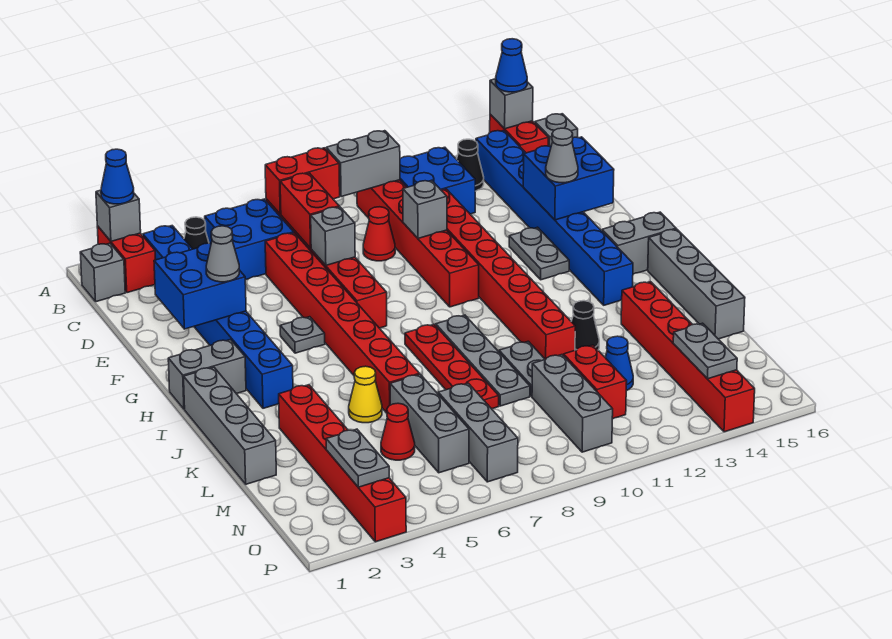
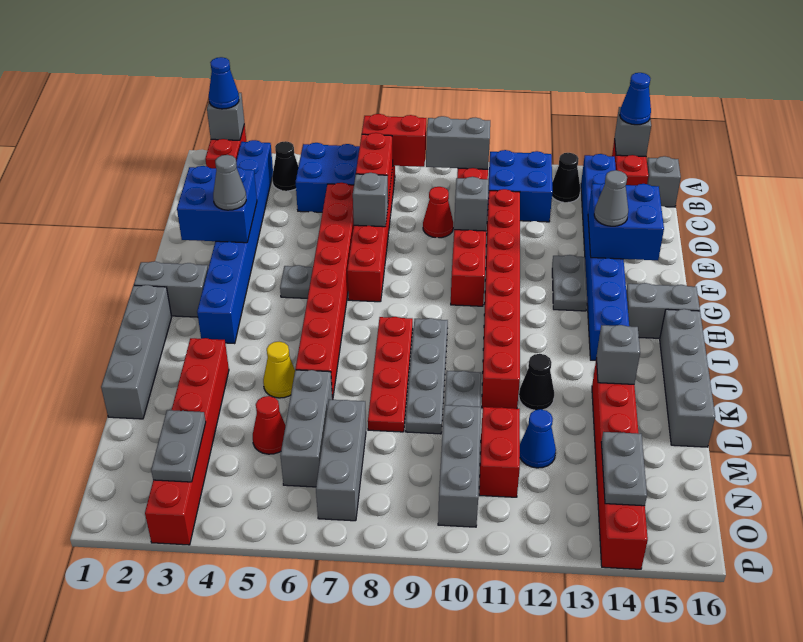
grey 1x1 brick [80,243,125,302] -> grey 1x1 brick moved to [596,325,640,384]

